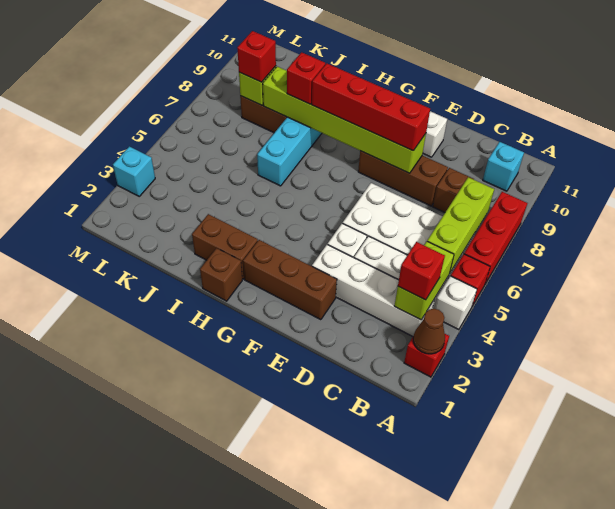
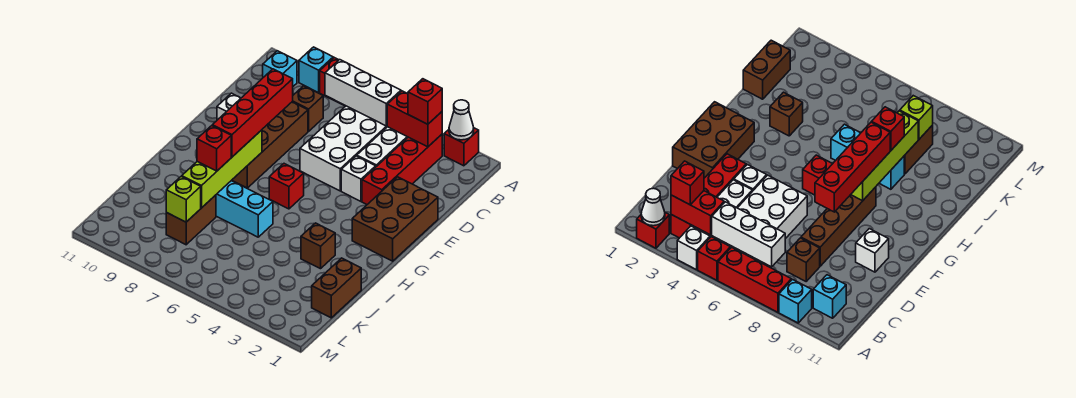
brown 1x1 cone [413,309,445,354] -> white 1x1 cone [449,100,474,140]
white 1x4 brick [312,244,435,336] -> red 1x4 brick [362,134,442,204]
lime 1x2 brick [394,242,454,320] -> red 1x2 brick [387,91,442,147]
lime 1x3 brick [427,177,494,272] -> white 1x3 brick [325,60,401,126]
brown 1x3 brick [358,151,448,206] -> brown 1x4 brick [232,102,308,188]
brown 1x3 brick [243,240,337,320] -> brown 2x3 brick [352,177,438,261]
lime 1x6 brick [263,67,426,173] -> lime 1x4 brick [182,130,262,208]
brown 1x1 brick [200,248,242,301] -> brown 1x1 brick moved to [301,223,335,269]
brown 1x2 brick [192,214,258,279] -> brown 1x2 brick moved to [312,258,361,318]
red 1x1 brick [237,31,276,82] -> red 1x1 brick moved to [269,164,304,209]
cyan 1x1 brick [113,146,155,196] -> cyan 1x1 brick moved to [299,47,333,93]

